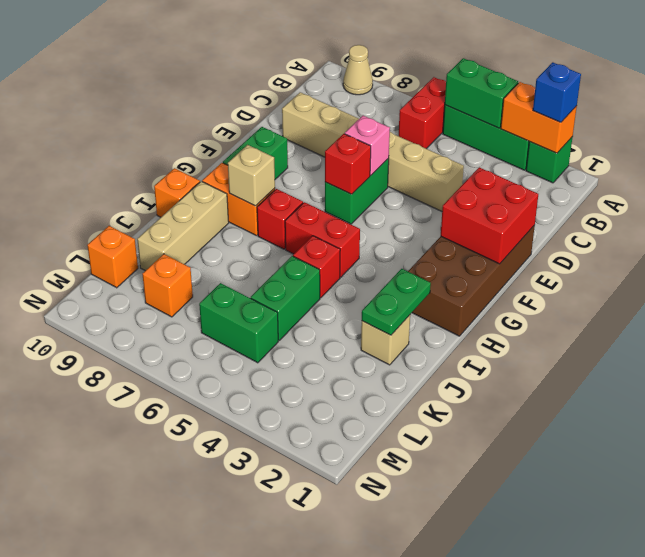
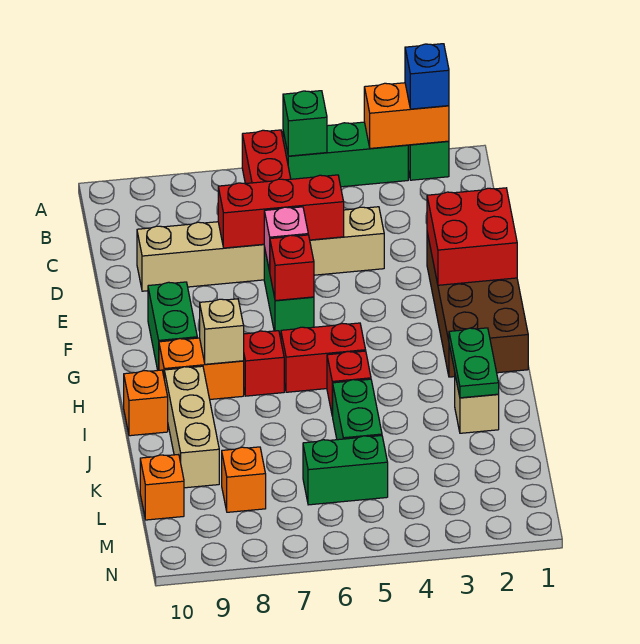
green 1x2 brick [445,58,518,128] -> green 1x1 brick [283,91,327,156]
tan 1x1 cone [343,45,373,95] -> none
none -> red 1x3 brick [218,175,344,248]

